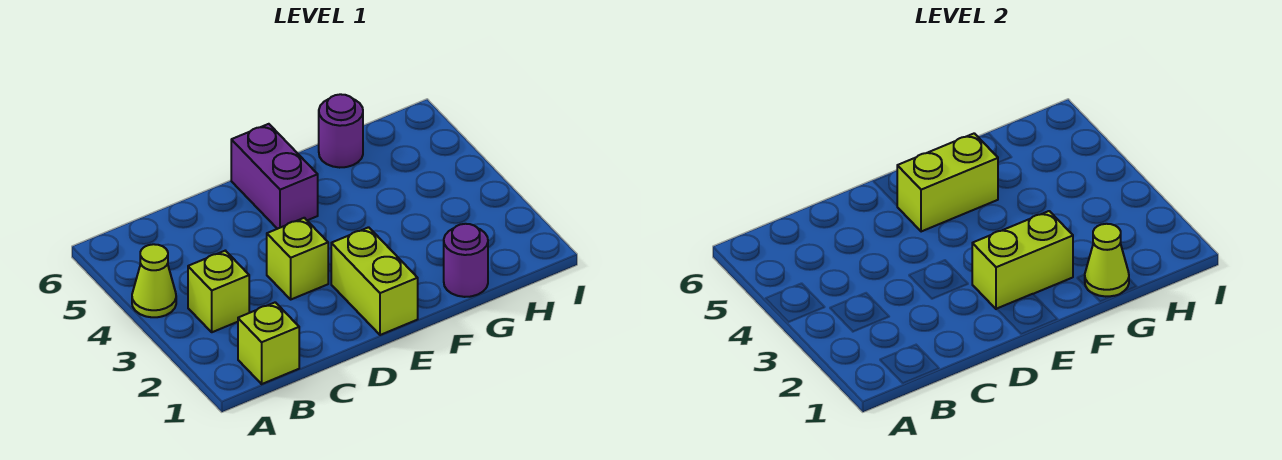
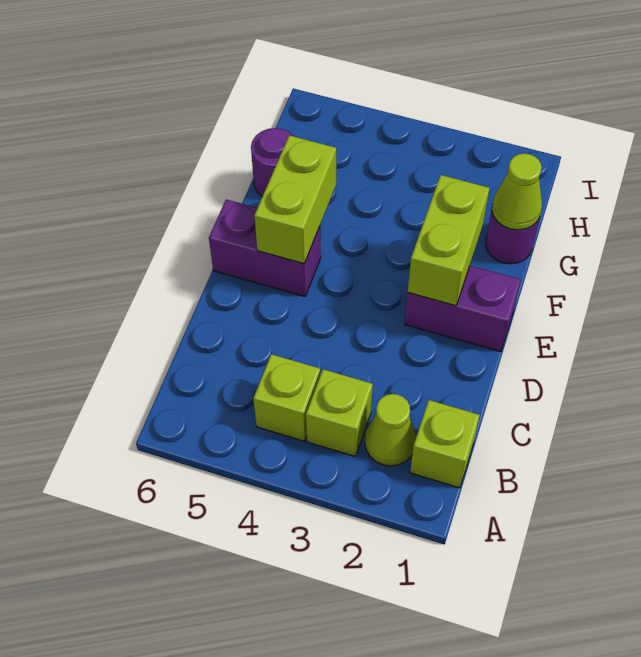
lime 1x1 cone [132,244,176,317] -> lime 1x1 cone moved to [365,394,416,466]
lime 1x1 brick [267,218,328,299] -> lime 1x1 brick moved to [253,354,320,441]
lime 1x2 brick [331,227,418,335] -> purple 1x2 brick [405,266,521,352]

